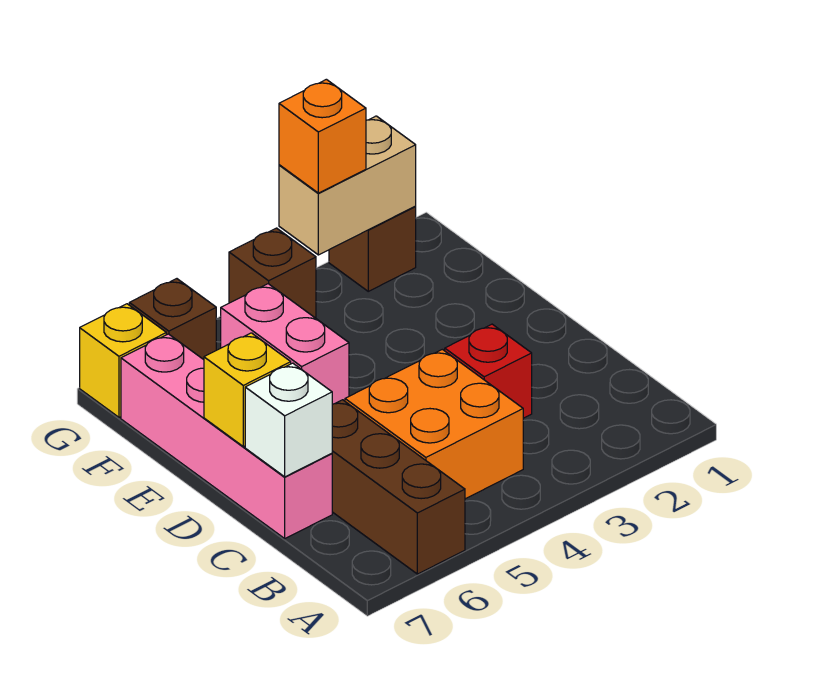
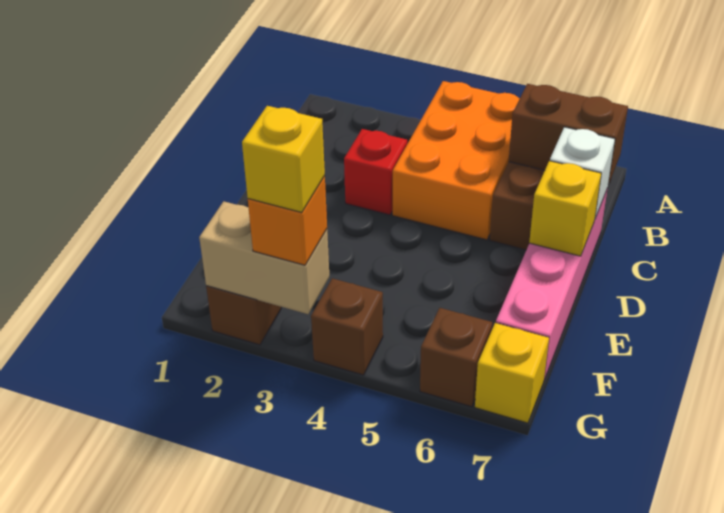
orange 2x2 brick [345,349,523,499] -> orange 2x3 brick [392,81,520,240]
none -> brown 1x2 brick [509,84,628,185]
pink 1x2 brick [221,284,349,404] -> none
none -> yellow 1x1 brick [242,106,325,213]

